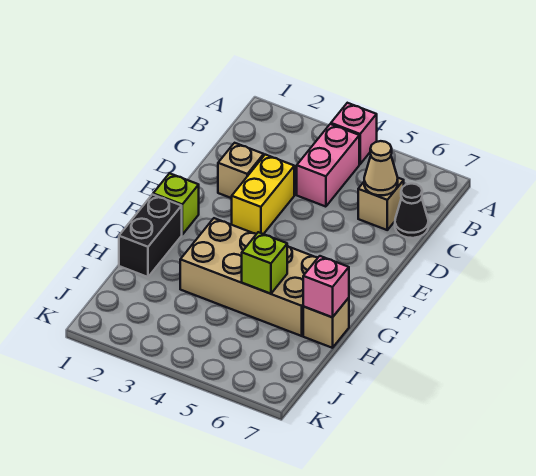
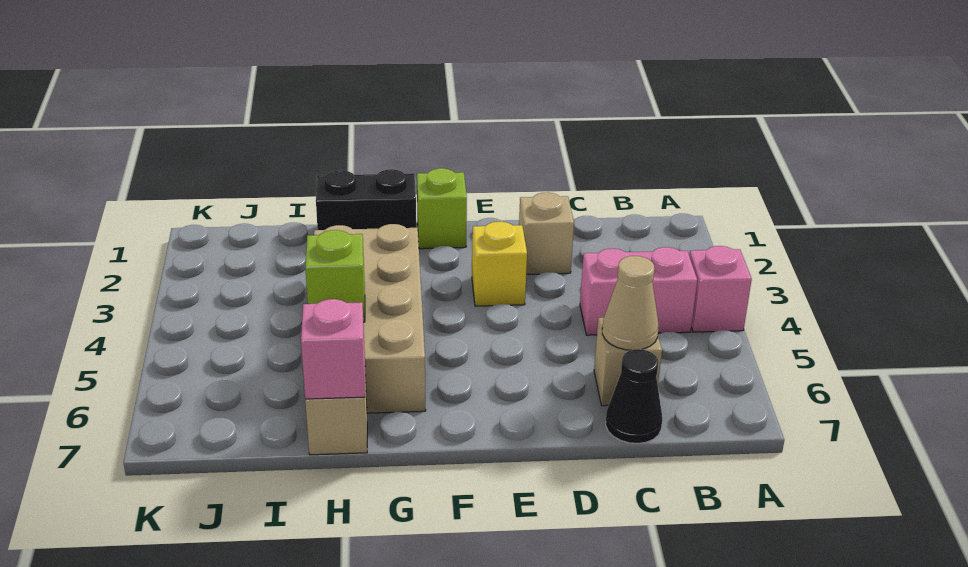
yellow 1x2 brick [232,155,294,234] -> yellow 1x1 brick [472,222,527,306]

